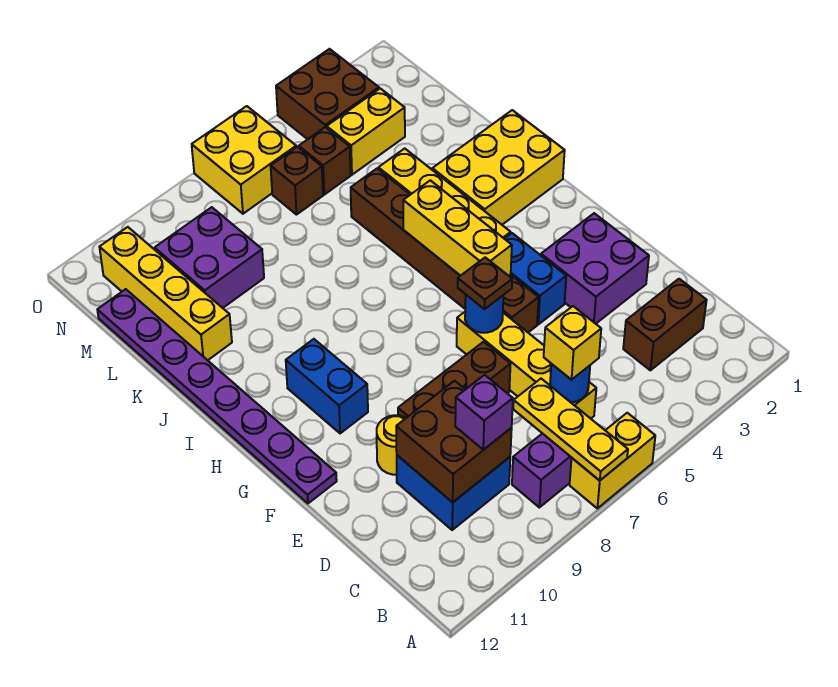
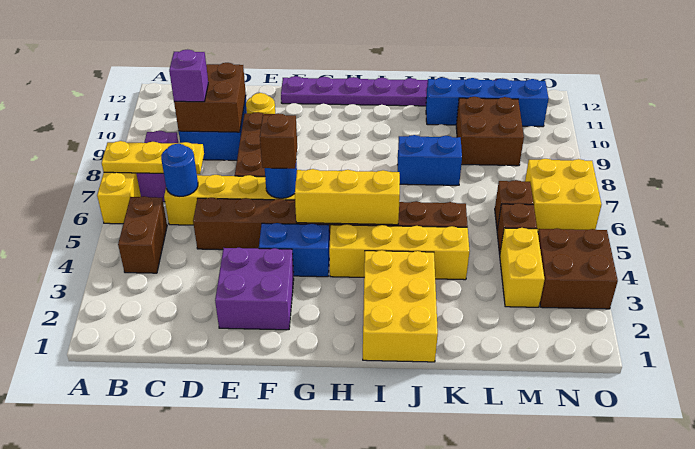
brown 1x2 brick [623,279,707,370] -> brown 1x2 brick moved to [118,196,167,273]
yellow 1x1 brick [544,306,601,380] -> none
brown 1x6 brick [351,169,539,332] -> brown 1x8 brick [193,198,468,250]
brown 1x1 plate [458,257,512,309] -> brown 1x1 brick [260,113,297,169]
blue 1x2 brick [286,339,368,433] -> blue 1x2 brick moved to [397,135,462,185]
yellow 1x4 brick [100,227,232,360] -> blue 1x4 brick [426,77,549,127]
purple 2x2 brick [155,207,264,308] -> brown 2x2 brick [456,97,524,166]

